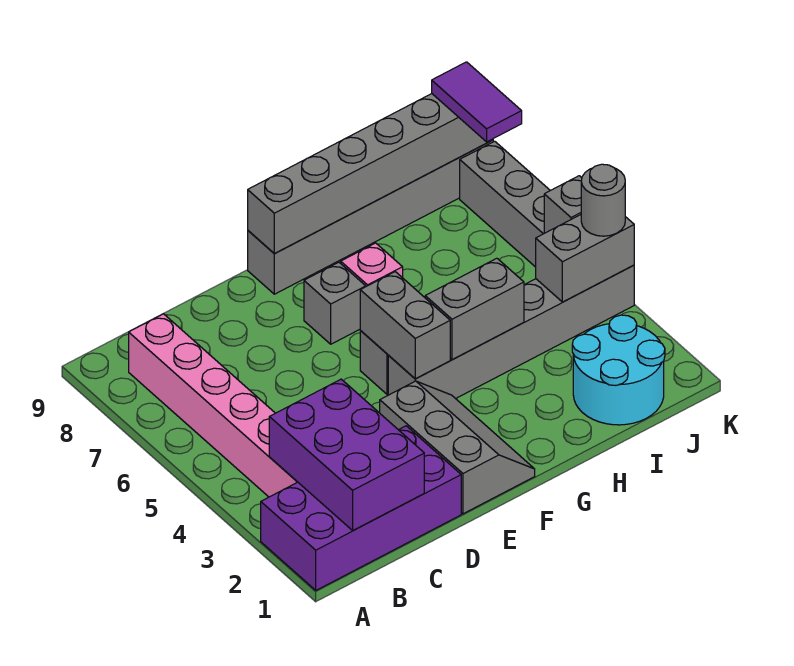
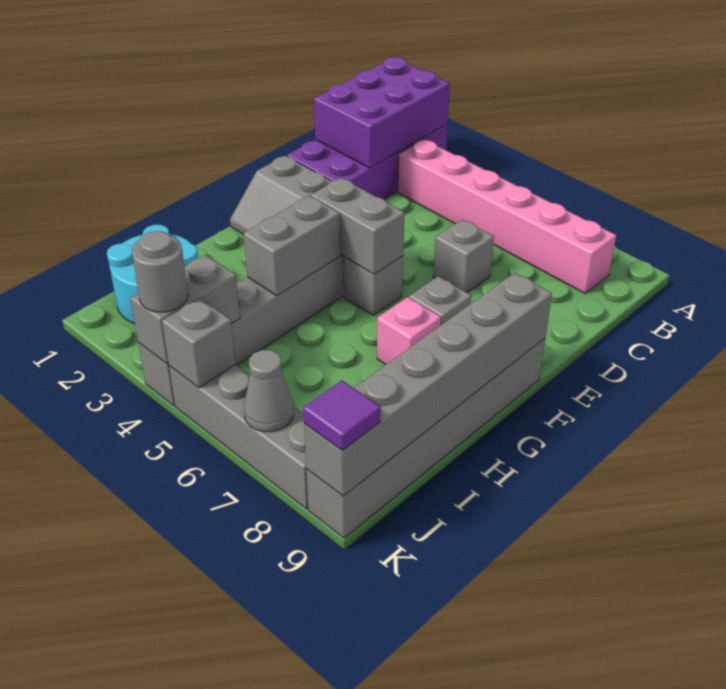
purple 2x3 brick [269,379,424,530] -> purple 2x3 brick turned to [314,57,450,168]
none -> grey 1x1 brick [433,220,494,293]
none -> grey 1x1 cone [244,350,294,432]
purple 1x2 tile [432,62,522,142] -> purple 1x1 tile [303,380,381,451]

